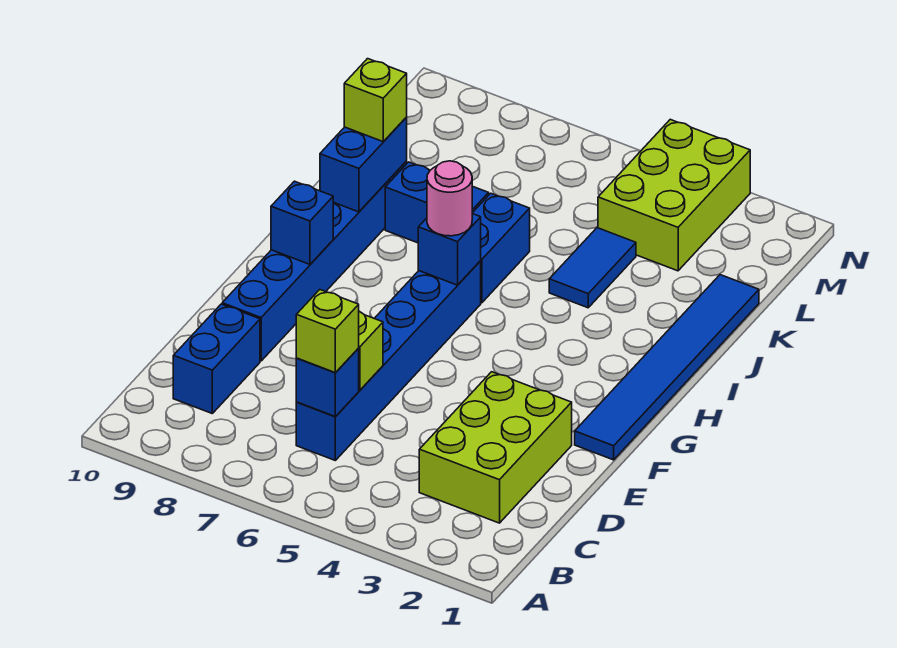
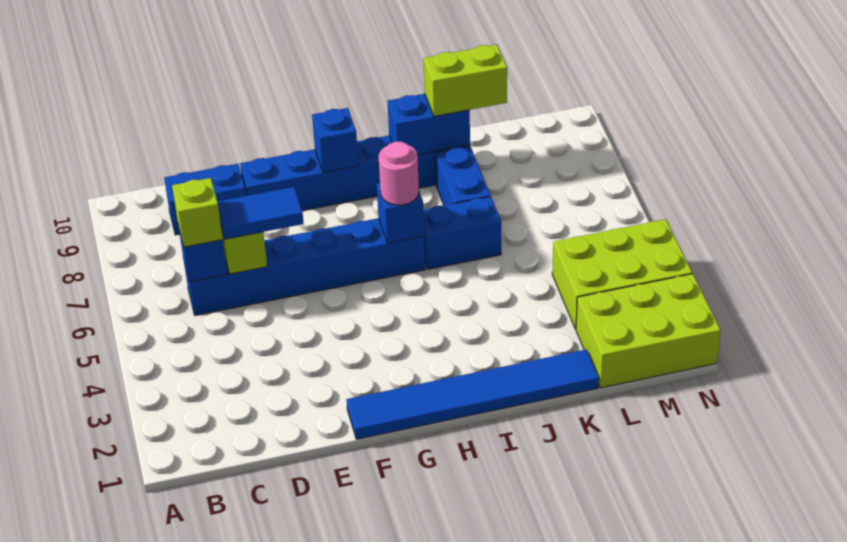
lime 2x3 brick [419,372,572,523] -> lime 2x3 brick moved to [576,274,721,388]
blue 1x2 tile [549,228,636,308] -> blue 1x2 tile moved to [217,187,304,239]
lime 1x1 brick [344,59,407,142] -> lime 1x2 brick [424,45,507,116]

